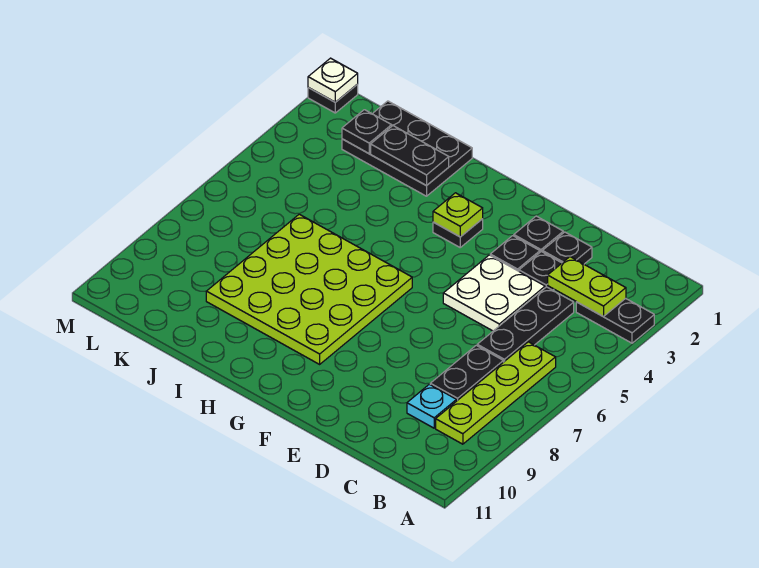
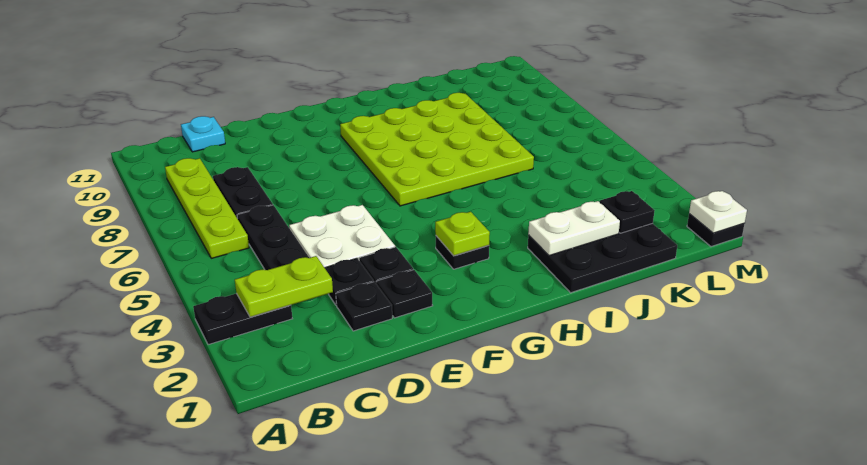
cyan 1x1 plate [407,384,457,428] -> cyan 1x1 plate moved to [181,116,225,152]
black 1x2 plate [371,126,449,186] -> white 1x2 plate [528,201,620,256]

